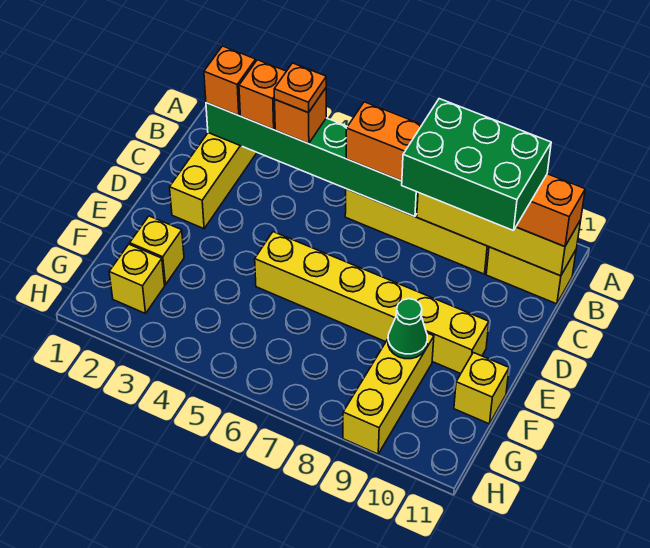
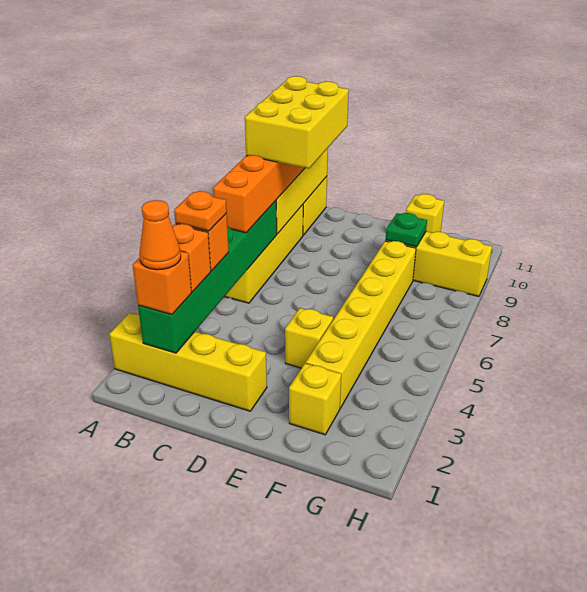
none -> orange 1x1 cone [139,200,181,270]
green 2x3 brick [402,99,551,231] -> yellow 2x3 brick [245,76,349,168]
yellow 1x6 brick [255,232,489,374] -> yellow 1x6 brick moved to [306,241,416,408]
green 1x1 cone [388,299,427,359] -> green 1x1 plate [386,213,427,247]
yellow 1x1 brick [109,244,165,314] -> yellow 1x1 brick moved to [285,308,333,368]

